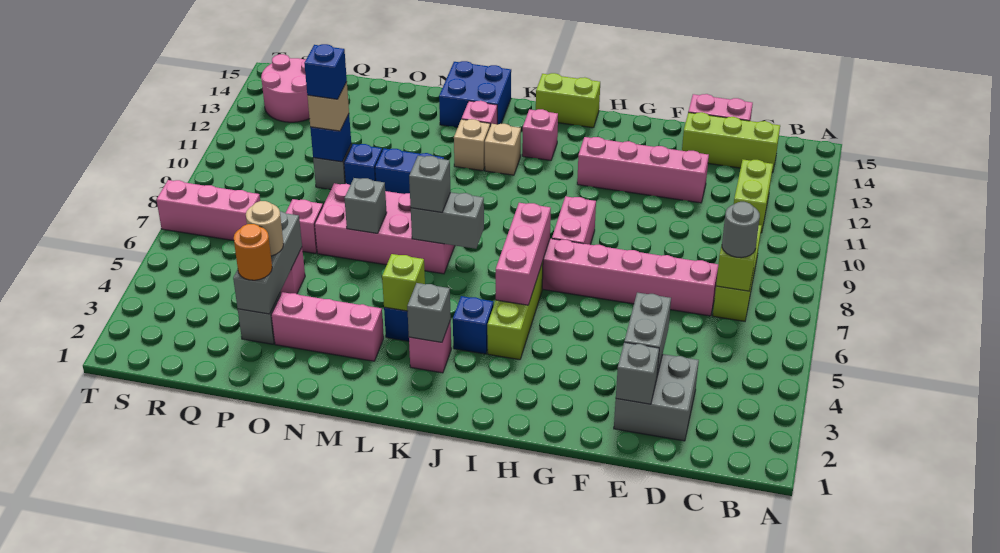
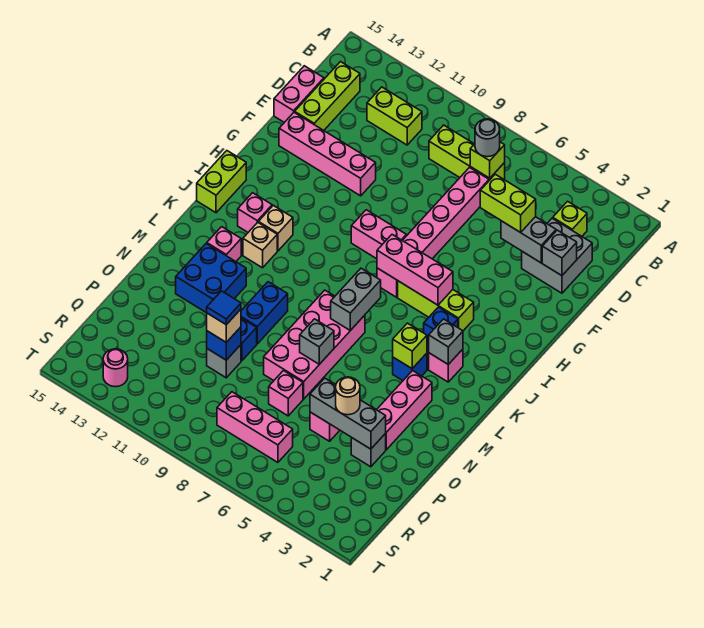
none -> lime 1x1 brick [553,201,587,236]
none -> lime 1x2 brick [480,174,536,232]
pink 1x4 brick [577,137,709,203] -> pink 1x4 brick turned to [279,112,376,196]
grey 1x1 brick [409,156,451,212] -> none
tan 1x1 brick [454,119,490,171] -> tan 1x1 brick moved to [258,205,293,251]
blue 2x2 brick [439,61,511,127] -> blue 2x2 brick moved to [176,244,246,313]
orange 1x1 round brick [234,224,272,280] -> none
blue 1x1 brick [304,44,347,99] -> blue 1x1 tile [207,291,241,325]
pink 1x3 brick [157,180,260,241] -> pink 1x3 brick turned to [217,392,293,462]
pink 2x2 round brick [261,54,310,122] -> pink 1x1 round brick [103,349,128,387]

